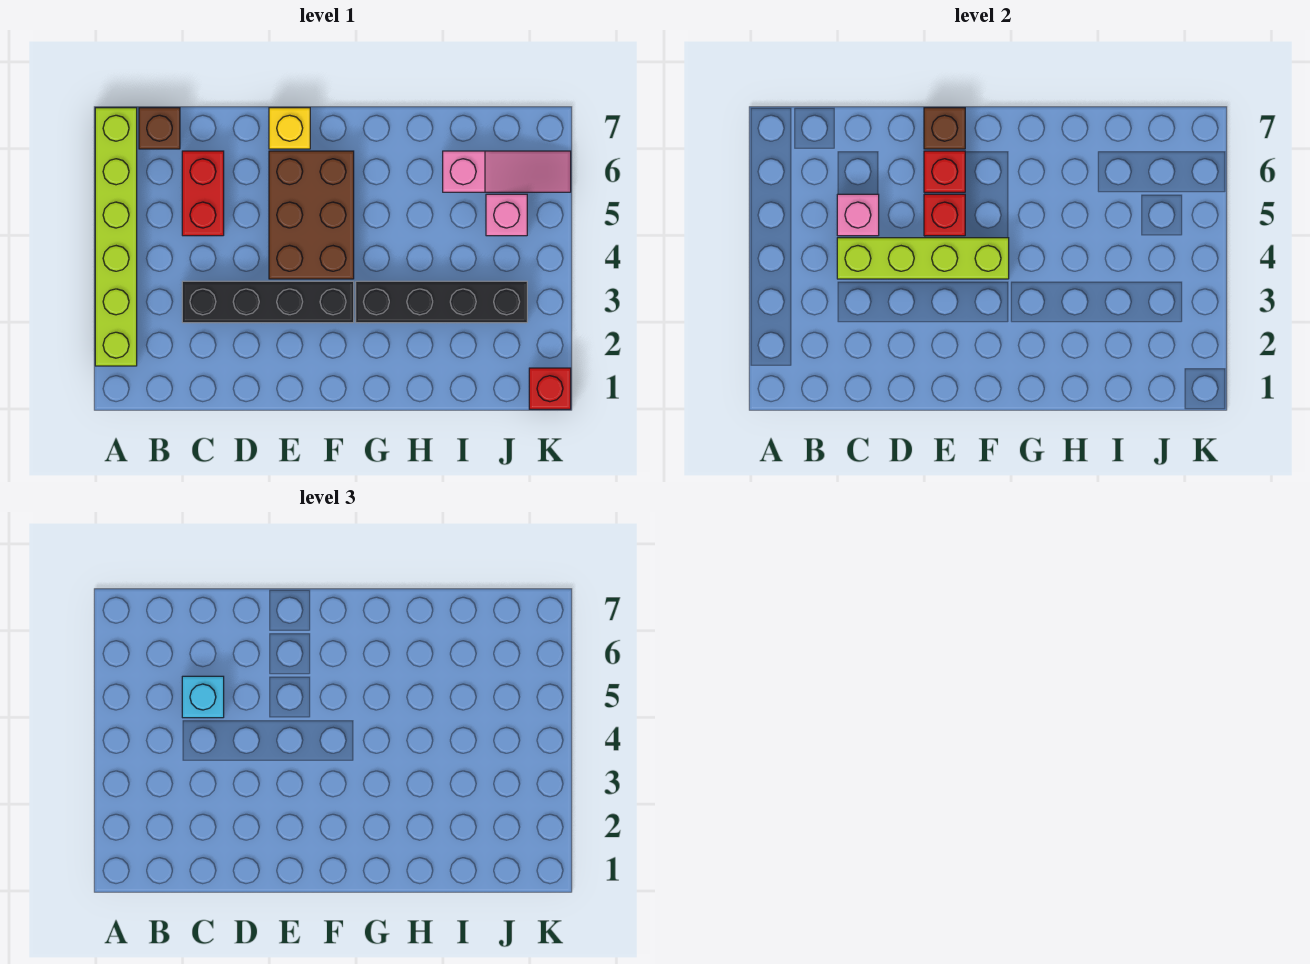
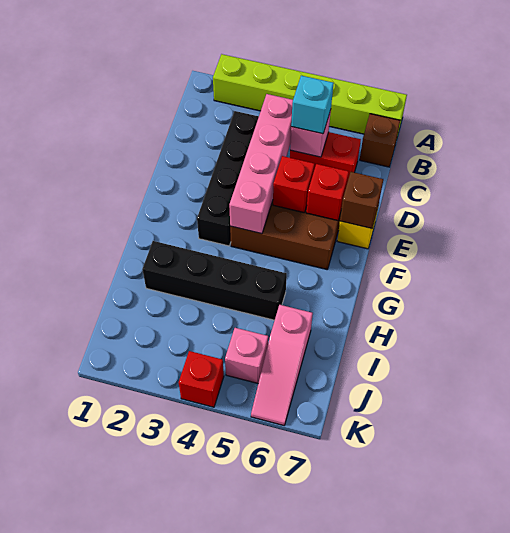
lime 1x4 brick [837,238,1009,279] -> pink 1x4 brick [229,94,293,234]
black 1x4 brick [356,281,527,323] -> black 1x4 brick turned to [142,241,287,320]
red 1x1 brick [529,368,571,409] -> red 1x1 brick moved to [179,351,224,407]

